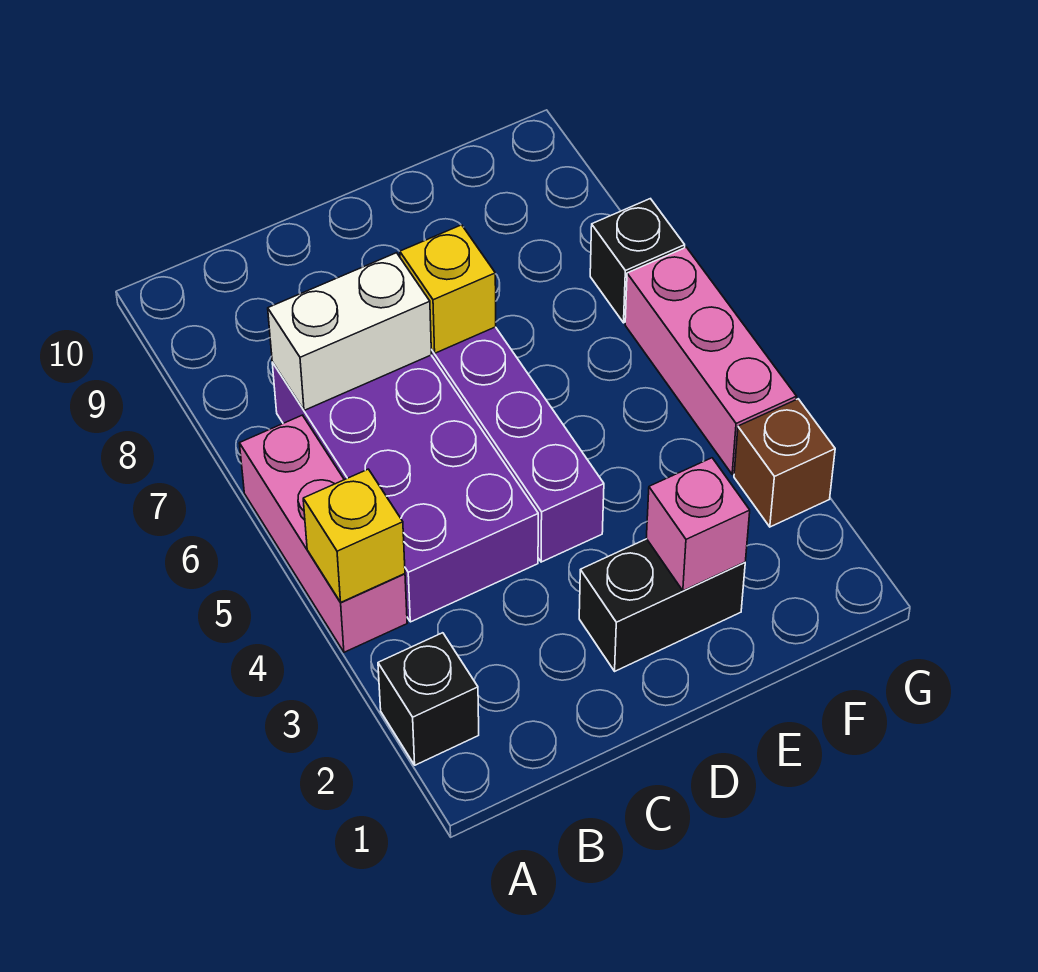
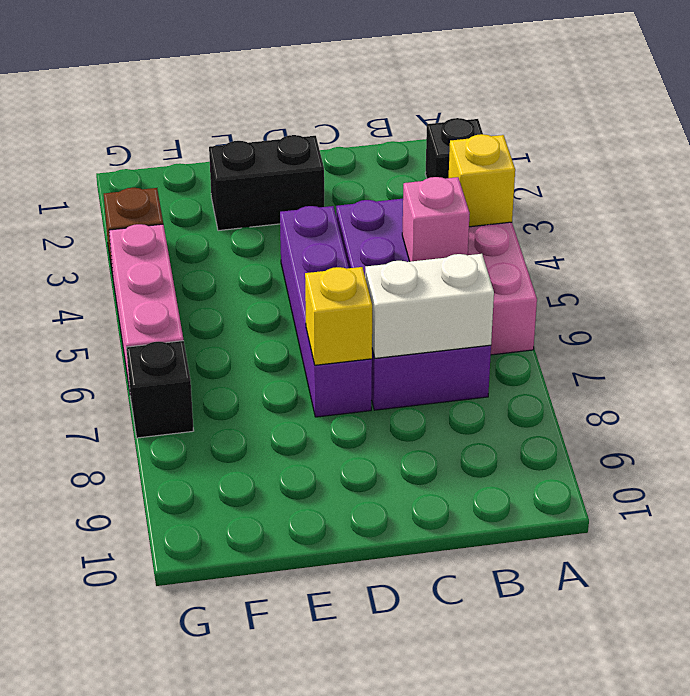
pink 1x1 brick [646,458,750,591] -> pink 1x1 brick moved to [402,177,470,262]

